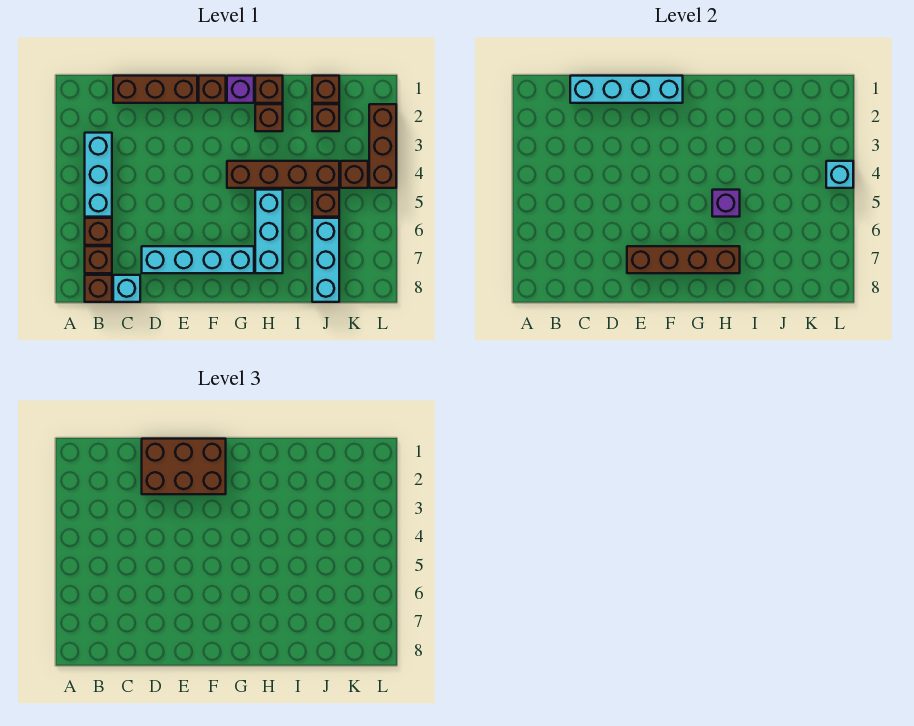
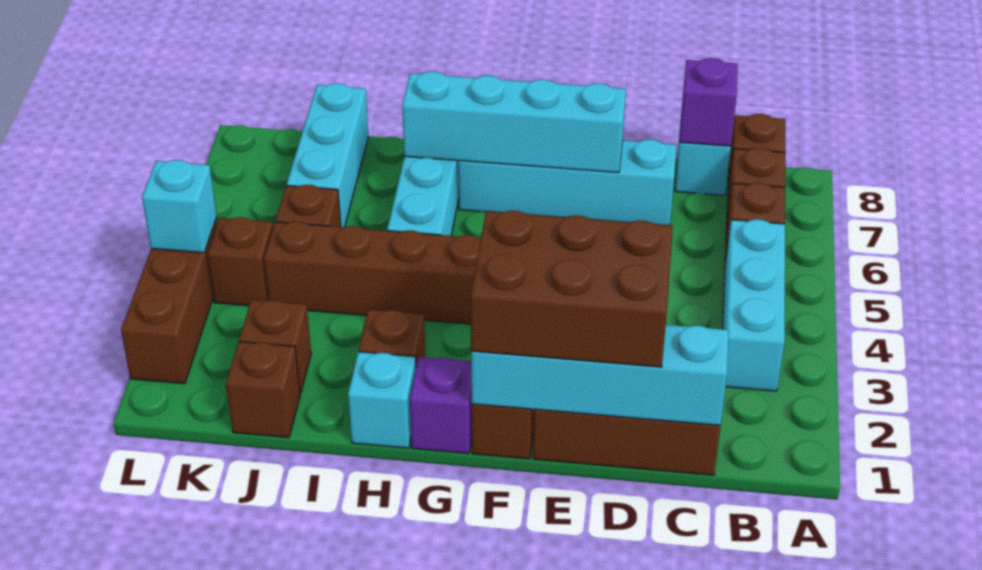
brown 1x4 brick [627,246,740,273] -> cyan 1x4 brick [402,72,626,173]
brown 1x1 brick [255,76,283,103] -> cyan 1x1 brick [348,352,416,448]
purple 1x1 brick [712,190,740,217] -> purple 1x1 brick moved to [679,58,738,146]

